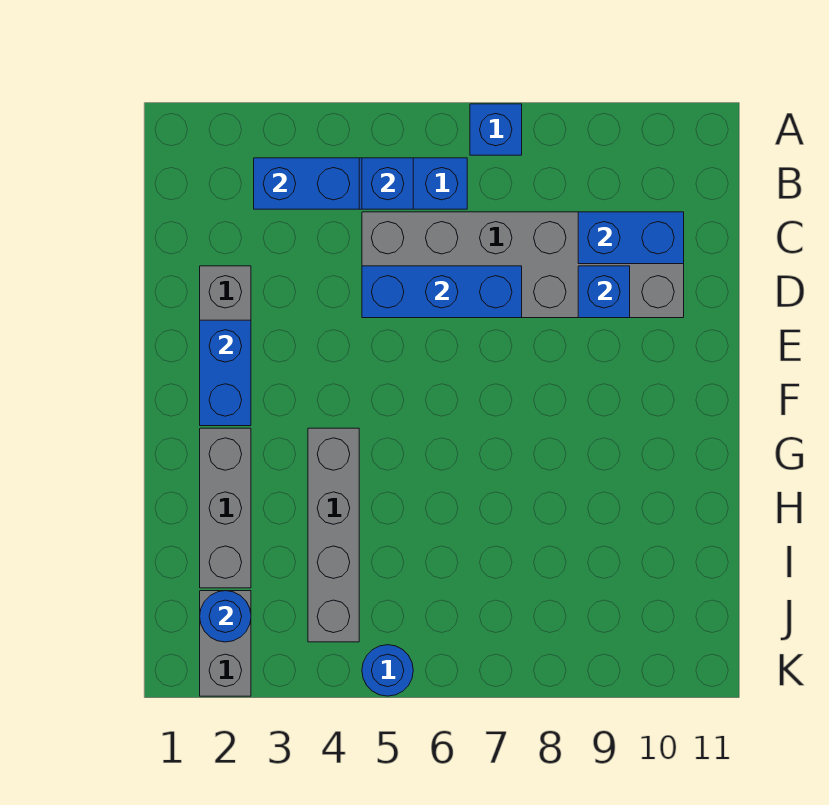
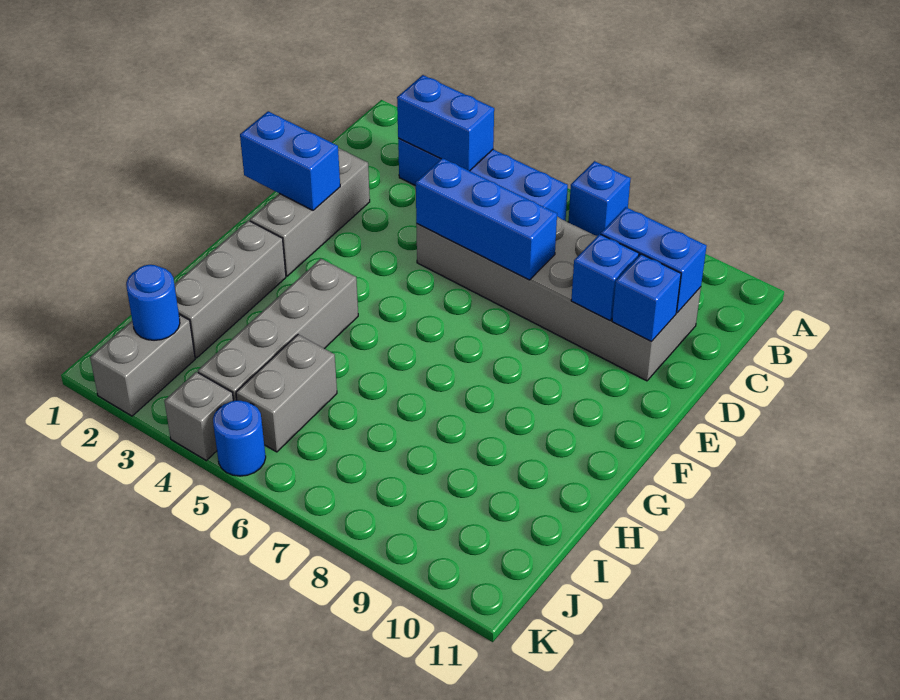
blue 1x1 brick [362,158,413,209] -> blue 1x1 brick moved to [612,254,681,342]
blue 1x2 brick [200,320,251,426] -> blue 1x2 brick turned to [240,111,340,210]
none -> grey 1x2 brick [236,334,337,452]
none -> grey 1x1 brick [164,372,233,460]

